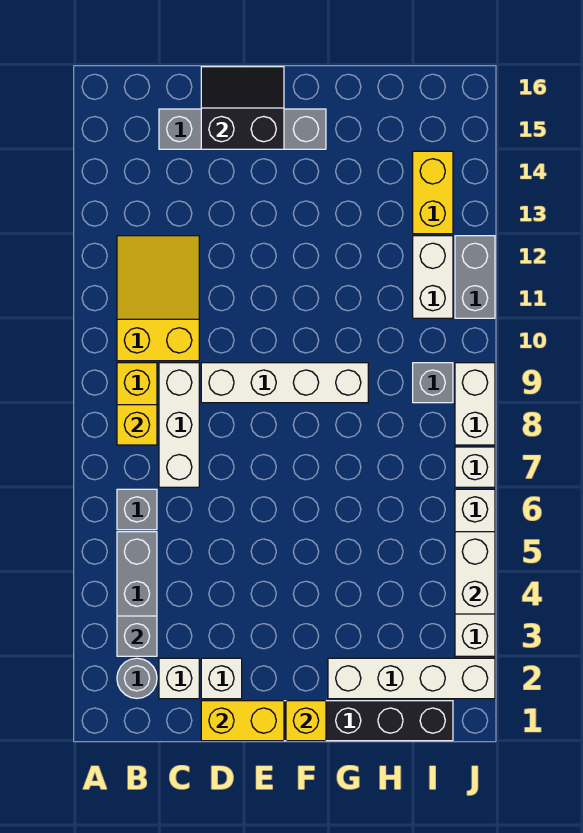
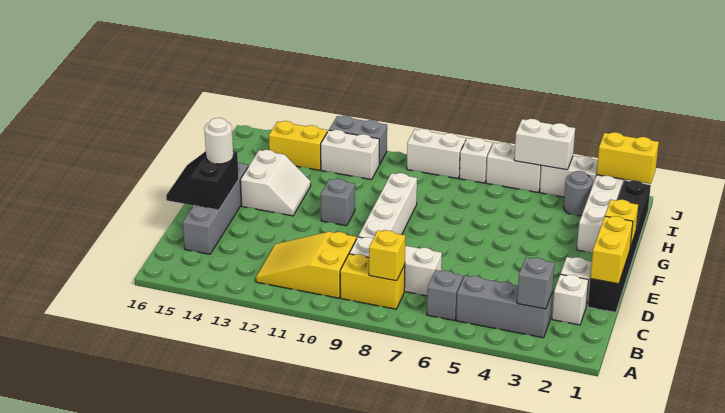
grey 1x1 round brick [117,658,157,698] -> grey 1x1 round brick moved to [563,171,592,216]
none -> white 1x1 round brick [204,118,233,164]
none -> white 2x2 slope [240,150,311,216]
grey 1x1 brick [413,363,453,403] -> grey 1x1 brick moved to [321,179,355,226]
none -> yellow 1x2 brick [597,132,659,184]

